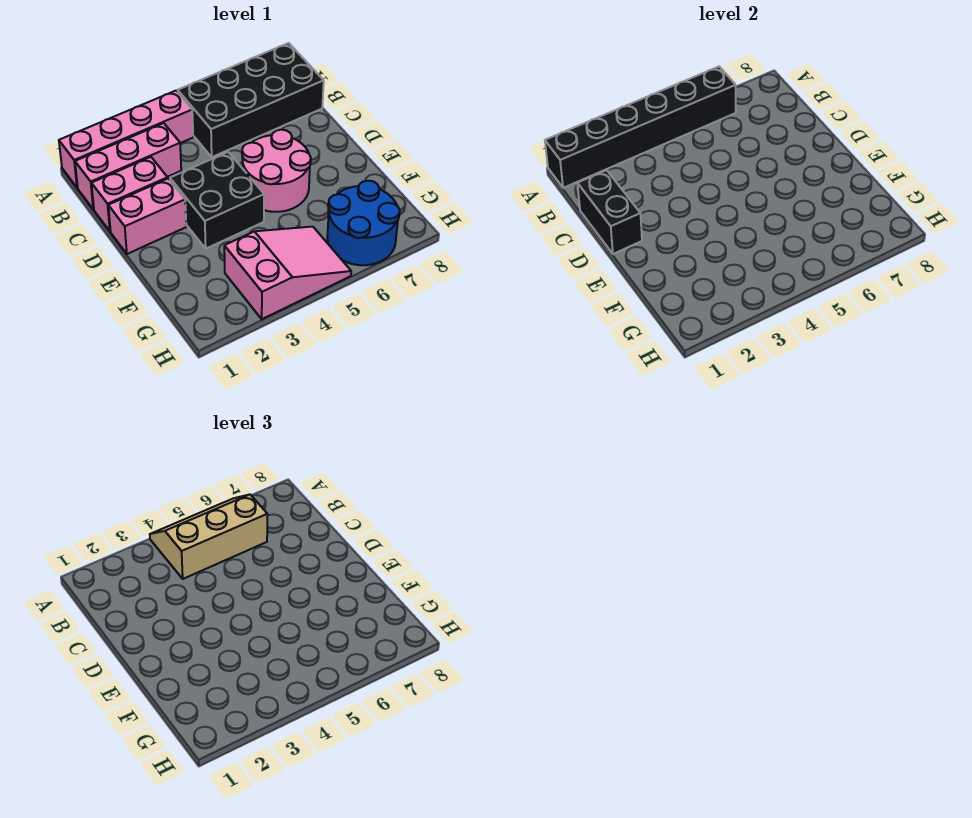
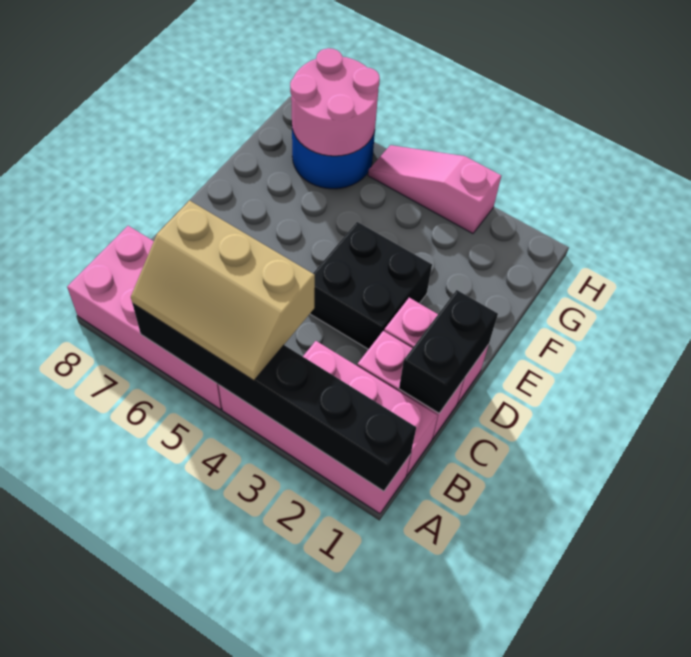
black 2x4 brick [178,43,324,157] -> pink 2x4 brick [67,226,222,409]
pink 2x2 round brick [242,130,311,212] -> pink 2x2 round brick moved to [290,48,380,156]
pink 2x3 slope [224,227,351,319] -> pink 1x3 slope [368,145,501,234]

